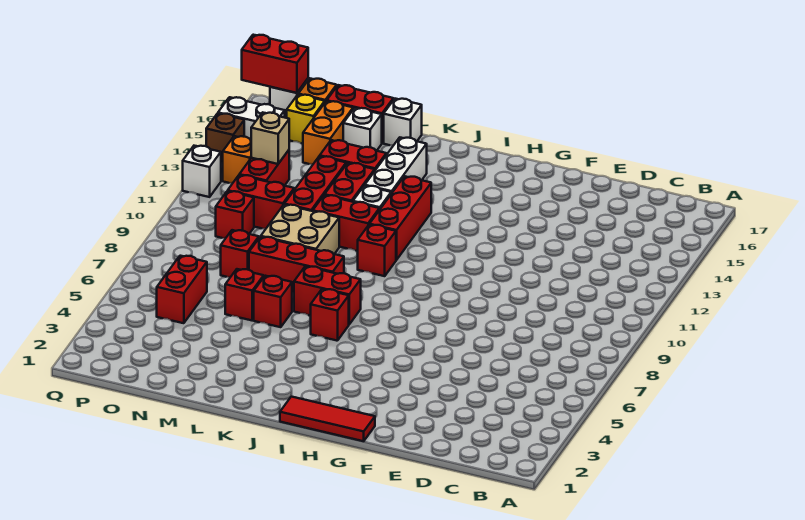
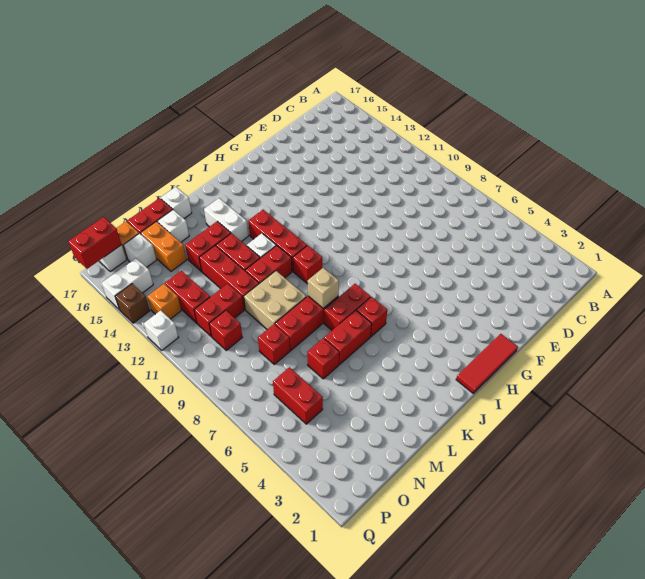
white 1x3 brick [365,137,427,193] -> white 1x2 brick [204,198,248,241]
red 1x1 brick [254,276,292,327] -> red 1x2 brick [324,310,372,364]
tan 1x1 brick [251,112,289,164] -> tan 1x1 brick moved to [308,268,339,308]
yellow 1x1 brick [287,95,325,144] -> white 1x1 brick [123,233,156,267]

